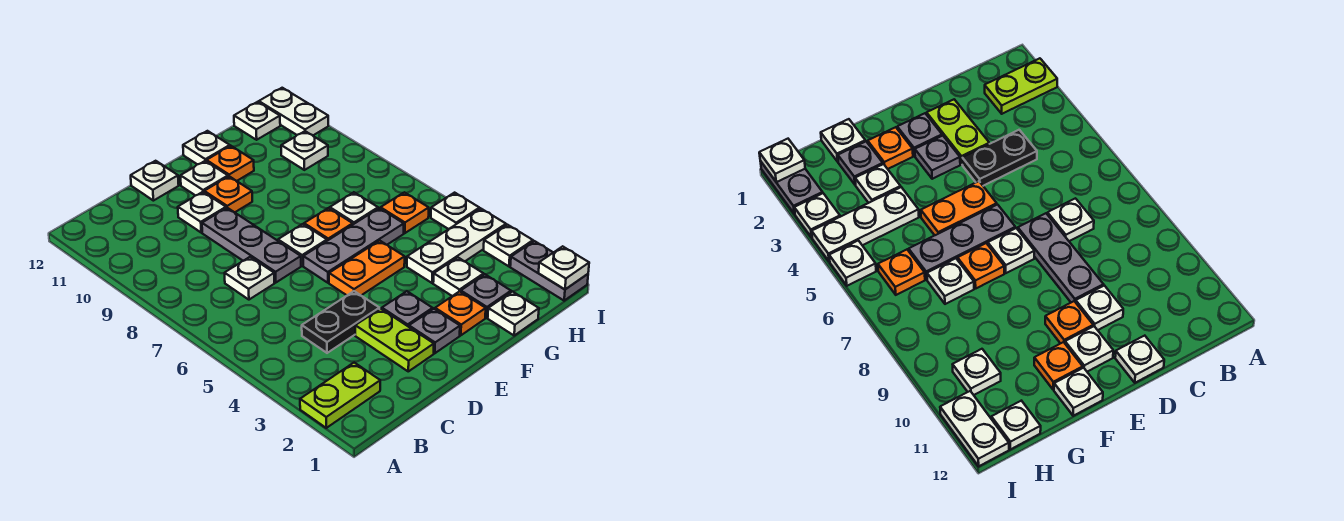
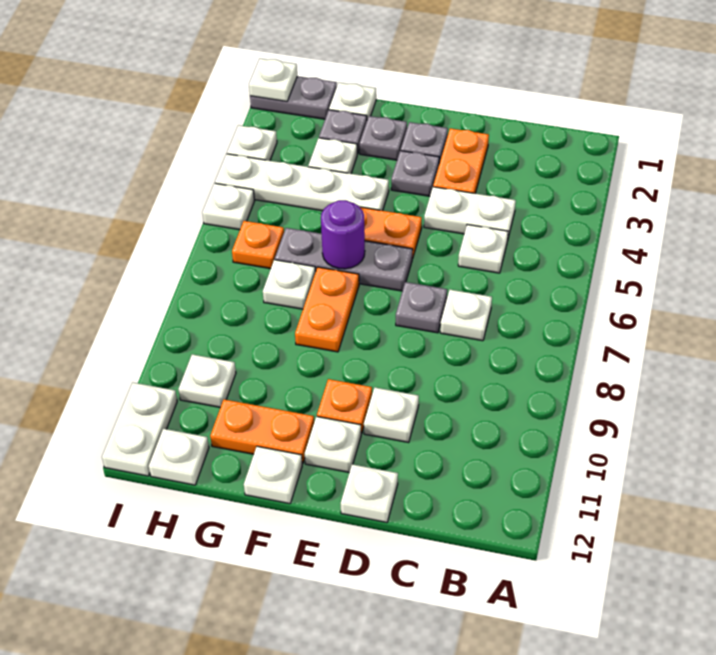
lime 1x2 plate [300,363,380,428] -> none
black 1x2 plate [302,291,379,353] -> white 1x2 plate [424,187,516,241]
lime 1x2 plate [355,309,434,371] -> orange 1x2 plate [433,128,489,193]
grey 1x3 plate [202,208,301,282] -> grey 1x1 plate [396,282,447,333]
white 1x1 plate [278,224,327,266] -> white 1x1 plate moved to [458,225,508,273]
orange 1x1 plate [435,291,486,335] -> grey 1x1 plate [360,116,407,160]
none -> purple 1x1 round brick [321,200,365,269]
orange 1x1 plate [304,208,353,241] -> orange 1x2 plate [295,267,359,352]
orange 1x1 plate [207,146,254,181] -> orange 1x2 plate [210,399,314,464]
white 1x3 plate [407,208,506,283] -> white 1x4 plate [215,154,389,211]
grey 1x2 plate [510,241,588,301] -> grey 1x2 plate turned to [250,76,337,119]

